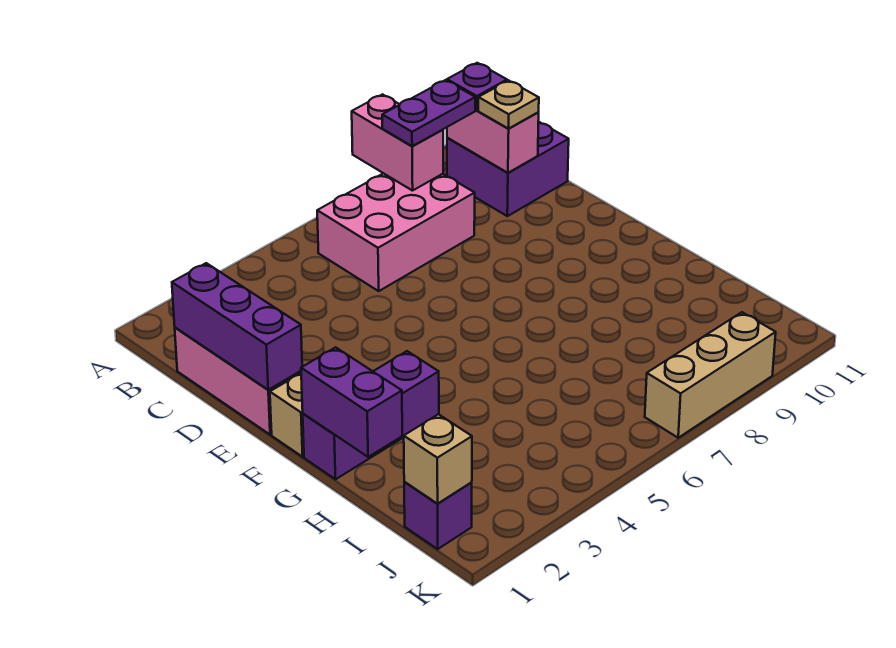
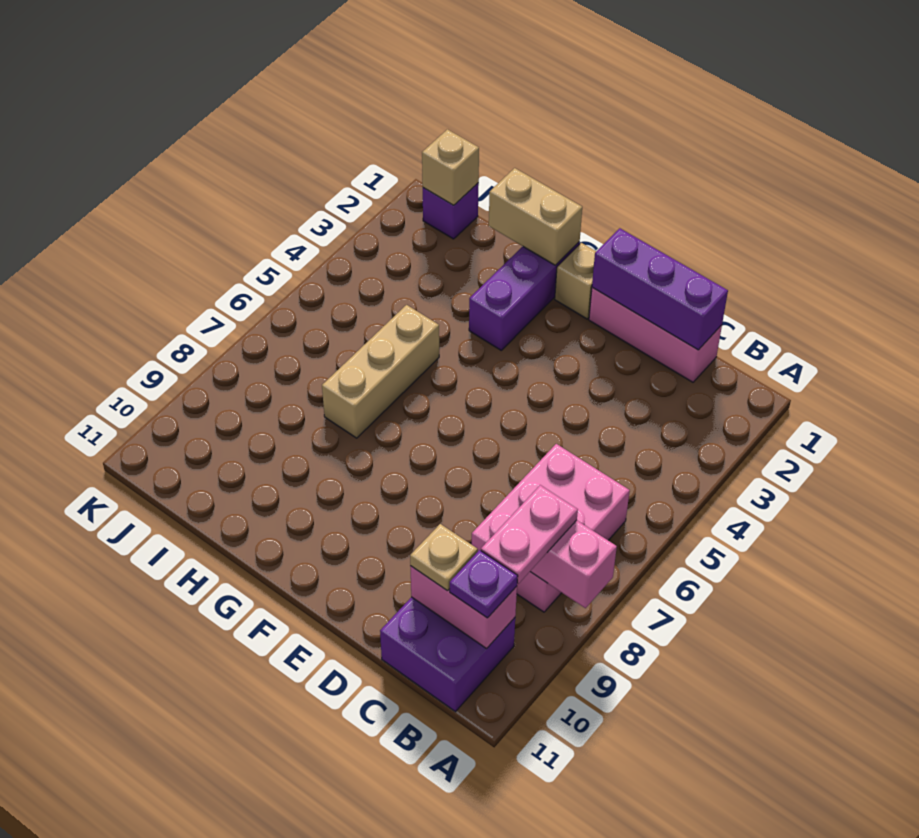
purple 1x2 plate [382,80,475,146] -> pink 1x2 plate [481,485,578,584]
purple 1x2 brick [301,347,402,457] -> tan 1x2 brick [489,168,582,265]
tan 1x3 brick [645,312,776,438] -> tan 1x3 brick moved to [322,305,439,438]

